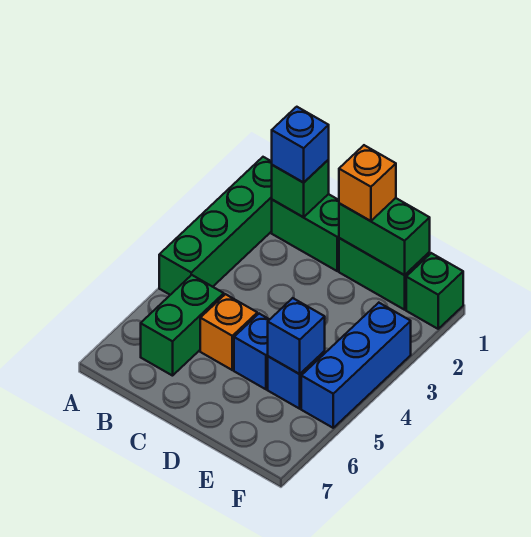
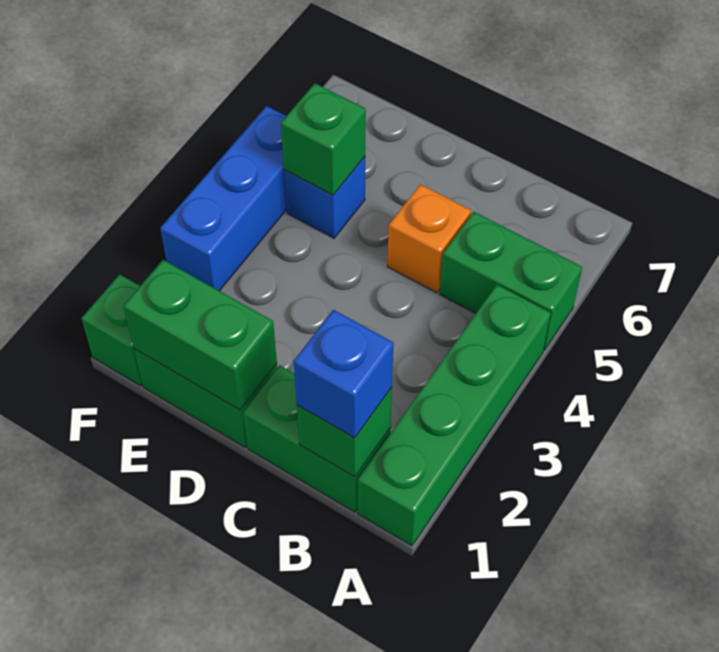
green 1x2 brick [141,275,224,376] -> green 1x2 brick turned to [440,212,582,350]
orange 1x1 brick [339,145,396,221] -> none
blue 1x1 brick [234,314,269,389] -> none
blue 1x1 brick [268,298,325,374] -> green 1x1 brick [281,83,366,195]

